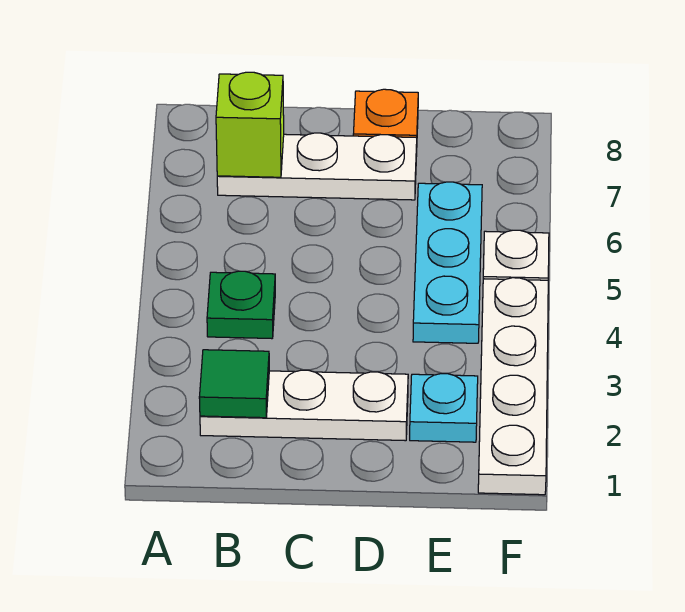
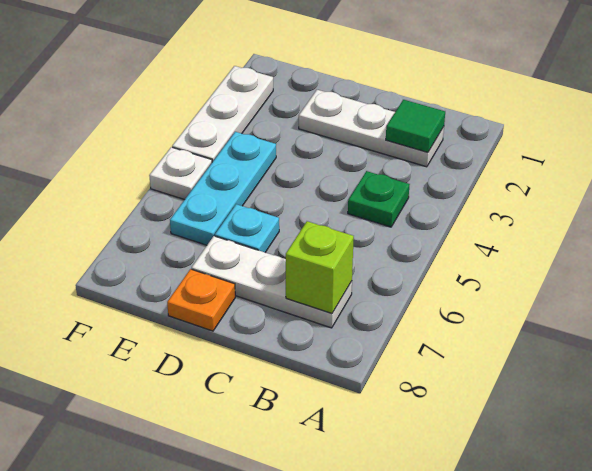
cyan 1x1 plate [410,374,478,442] -> cyan 1x1 plate moved to [215,204,279,252]
white 1x4 plate [478,278,548,495] -> white 1x3 plate [172,66,273,162]

